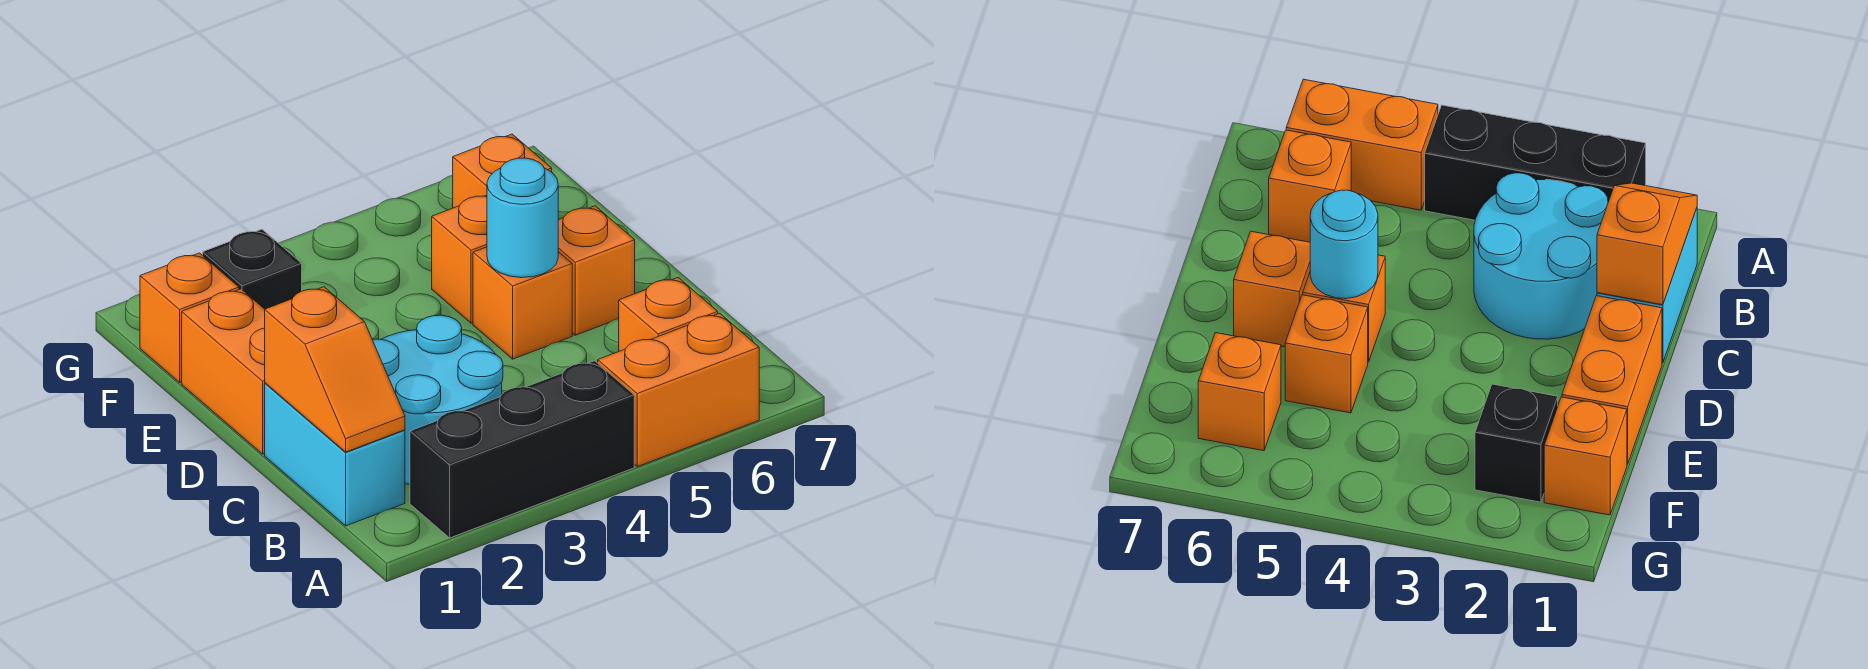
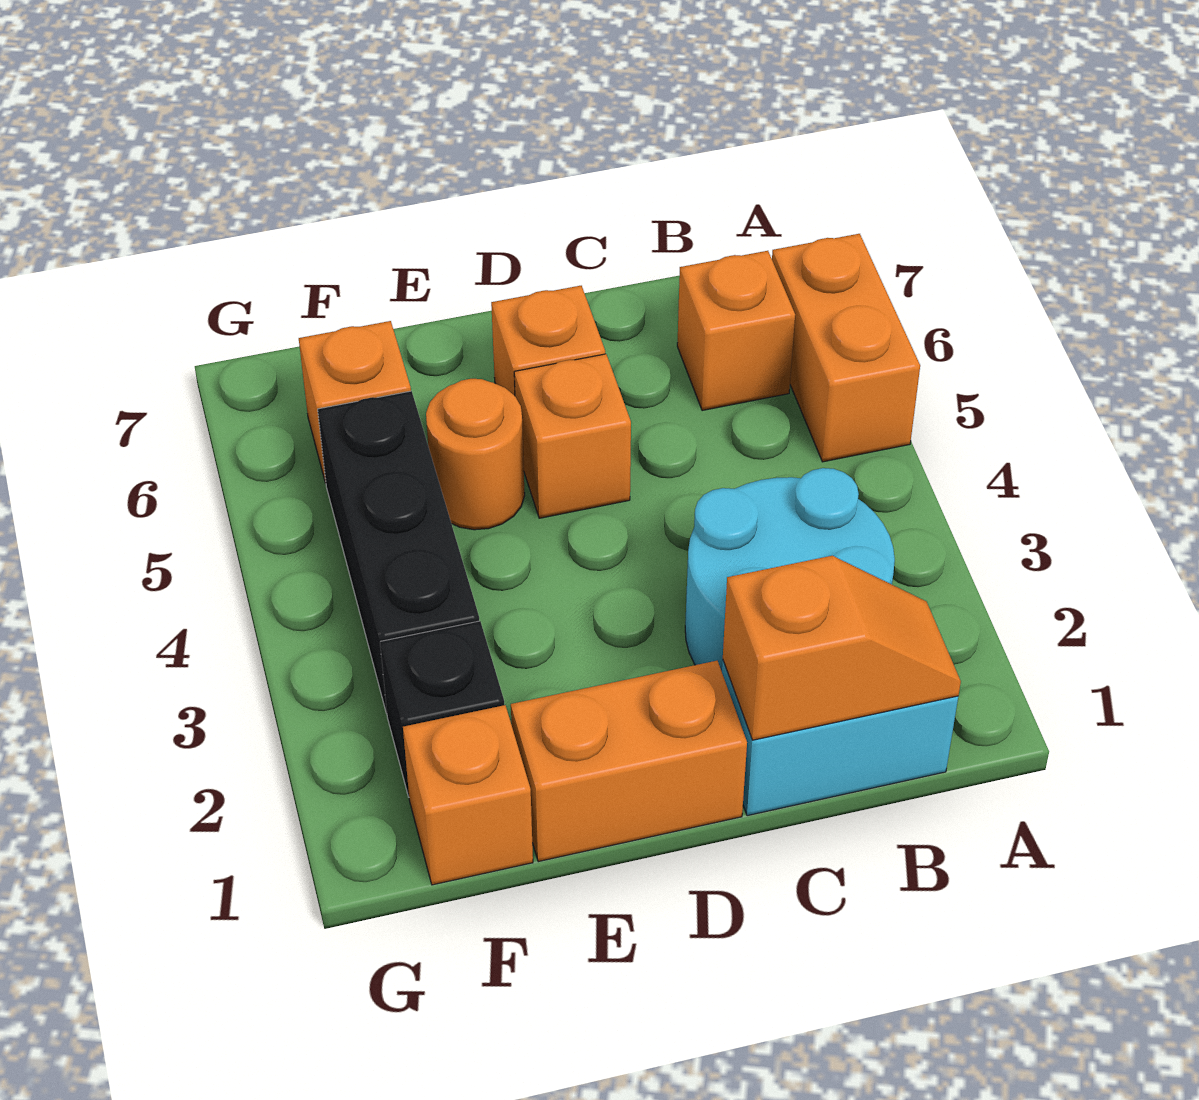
black 1x3 brick [410,361,634,538] -> black 1x3 brick moved to [318,391,479,713]
cyan 1x1 round brick [487,158,558,278] -> none
orange 1x1 brick [432,195,487,323] -> orange 1x1 round brick [426,379,525,530]

